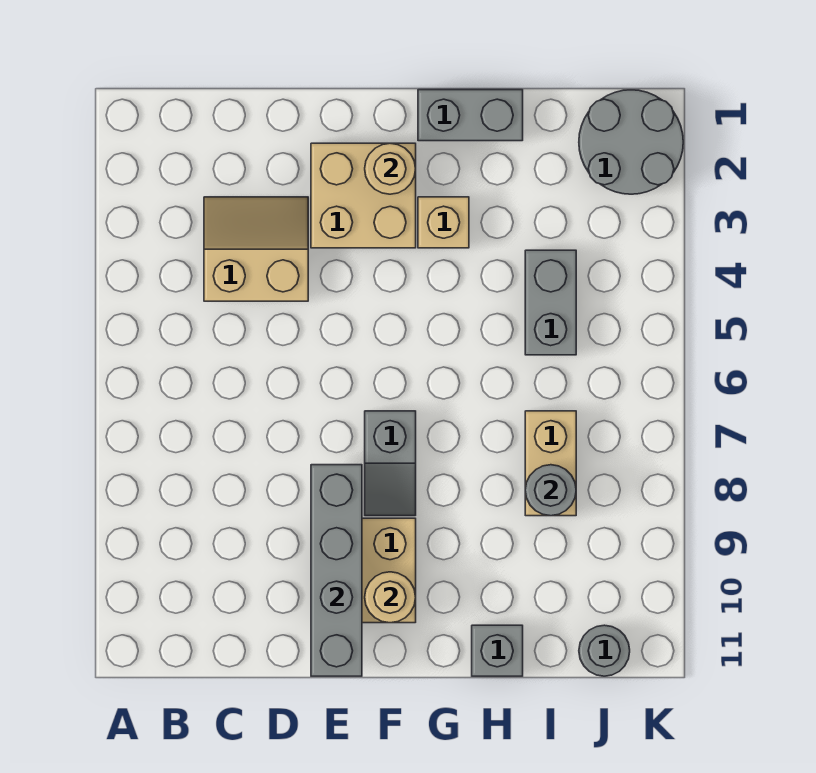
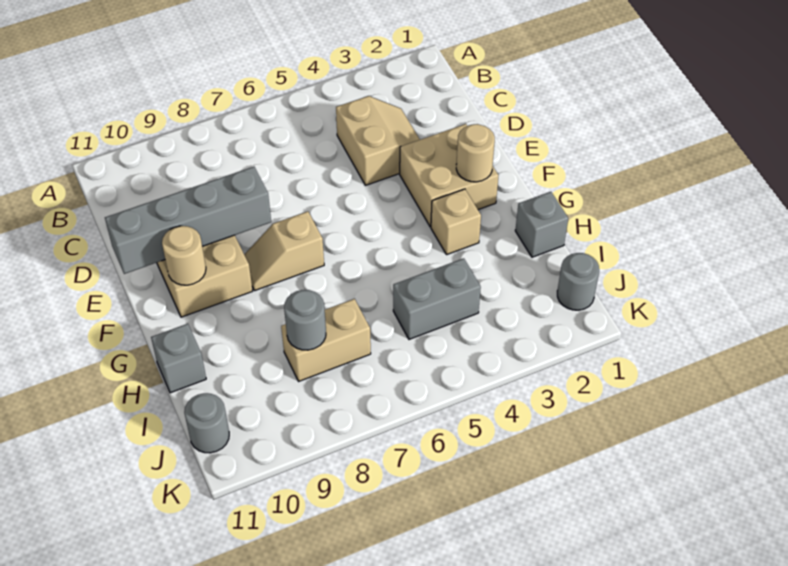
grey 1x2 slope [365,411,416,516] -> tan 1x2 slope [244,211,324,291]
grey 1x2 brick [418,90,523,141] -> grey 1x1 brick [515,192,568,257]
grey 2x2 round brick [579,90,683,194] -> grey 1x1 round brick [557,253,599,310]

